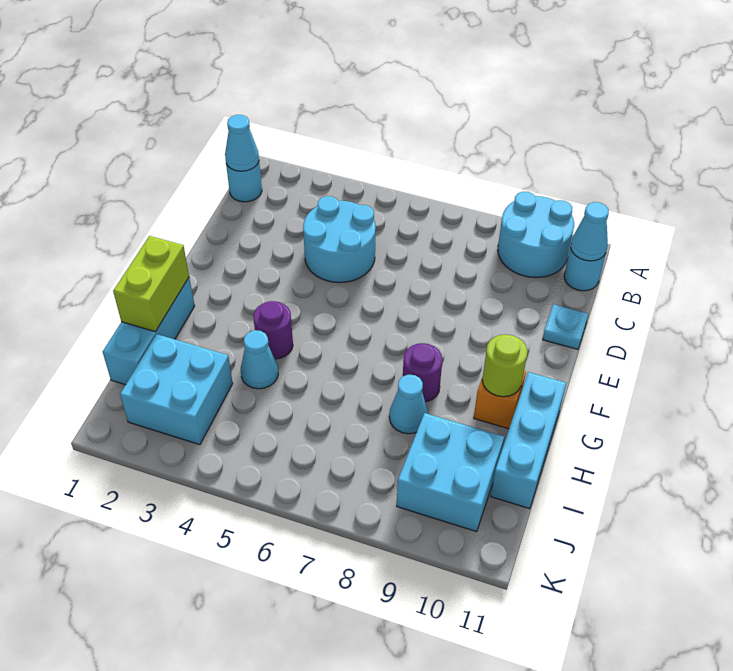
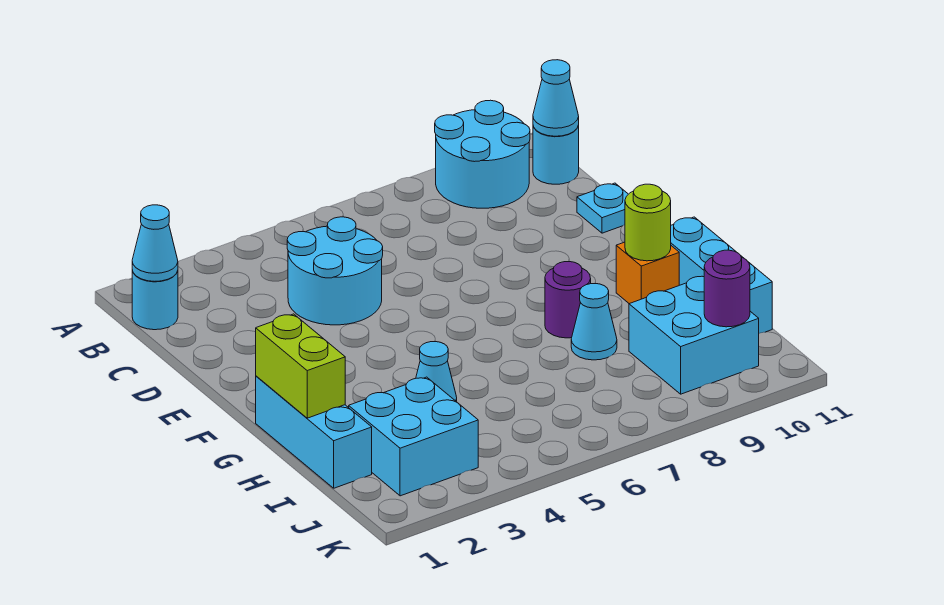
purple 1x1 round brick [253,301,293,359] -> purple 1x1 round brick moved to [704,250,750,327]

